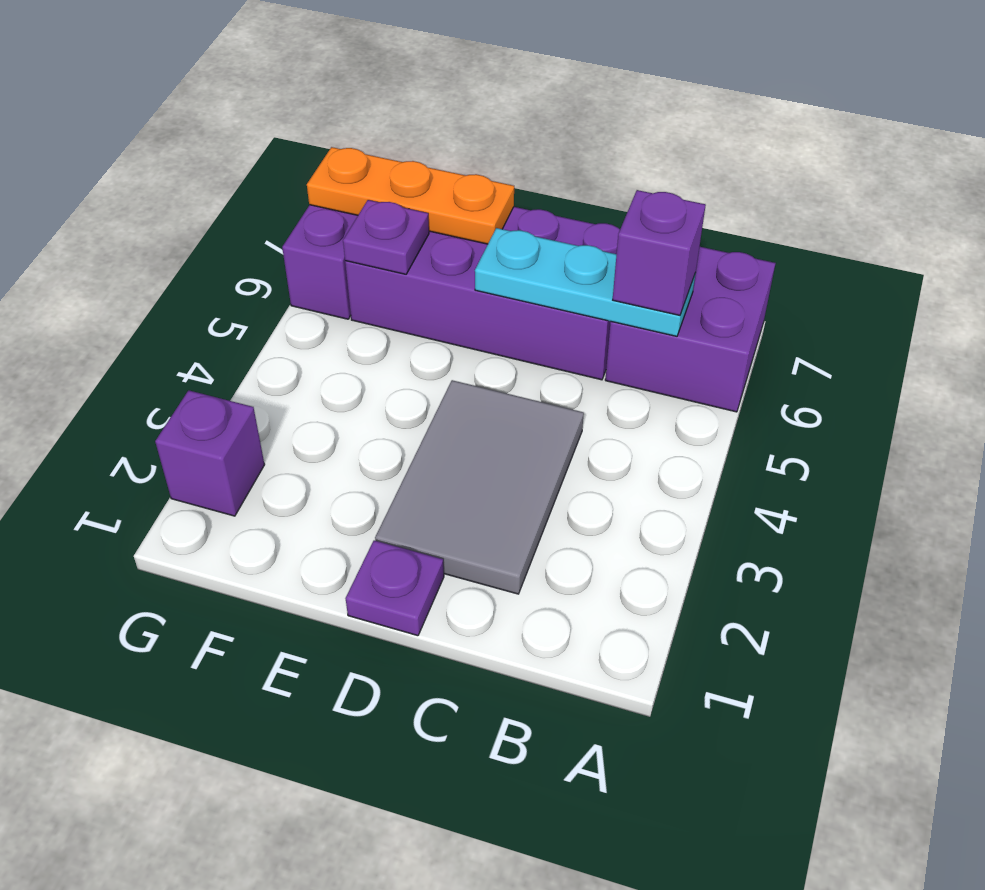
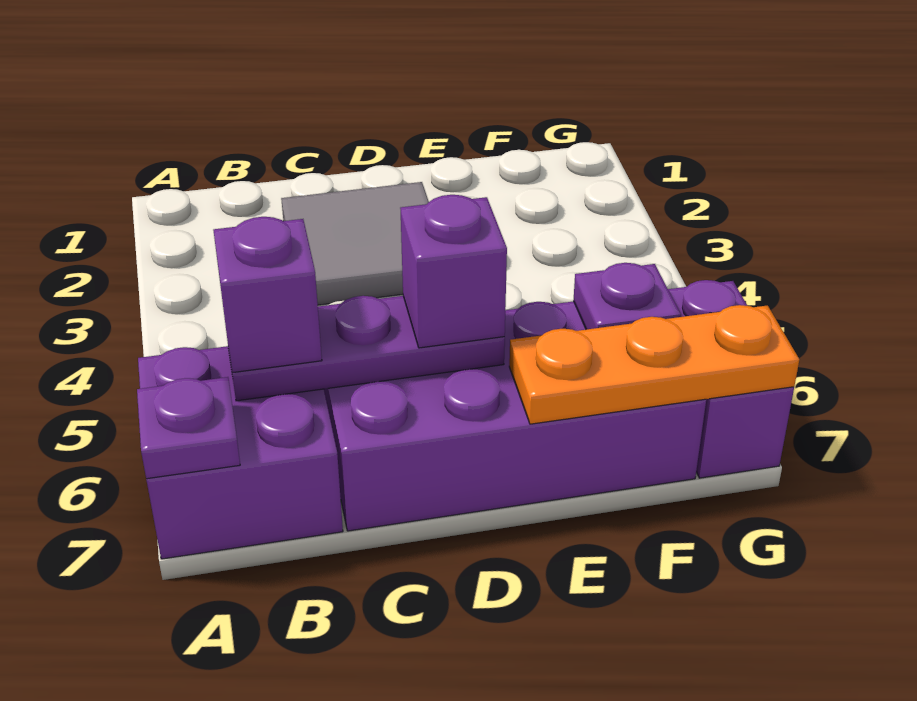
cyan 1x3 plate [475,228,696,336] -> purple 1x3 plate [226,296,505,401]
grey 2x3 tile [375,380,584,594] -> grey 2x2 tile [281,182,429,305]
purple 1x1 plate [346,540,444,636] -> purple 1x1 plate moved to [137,377,240,479]
purple 1x1 brick [155,390,265,516] -> purple 1x1 brick moved to [400,195,507,348]

